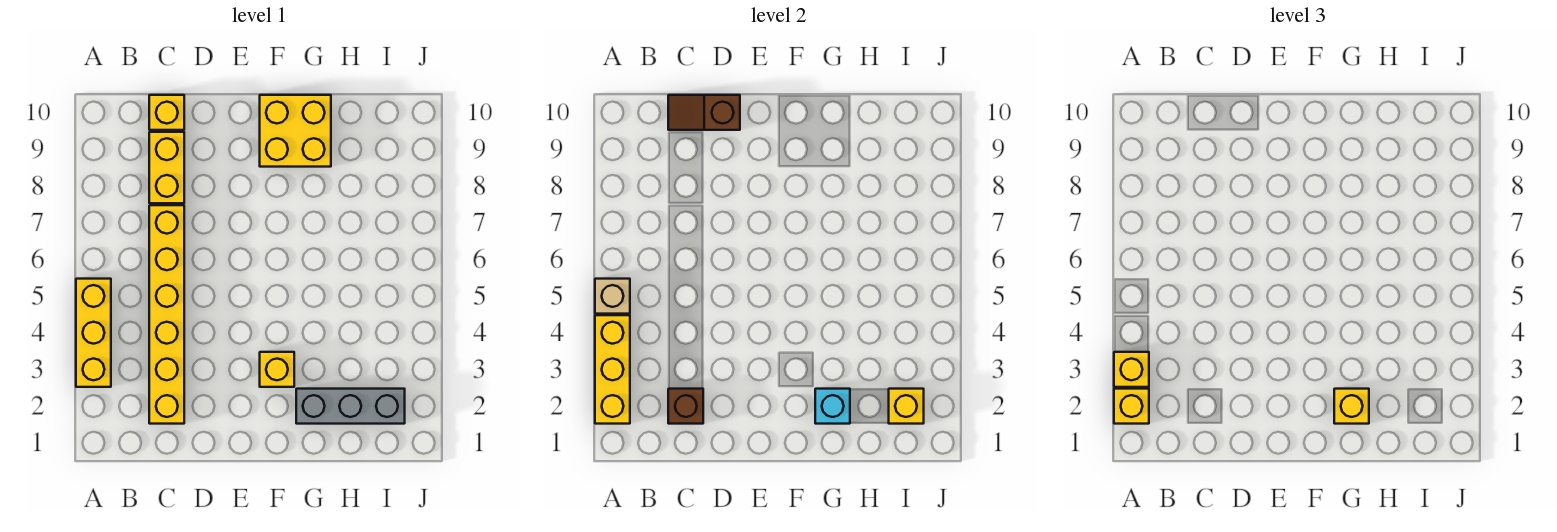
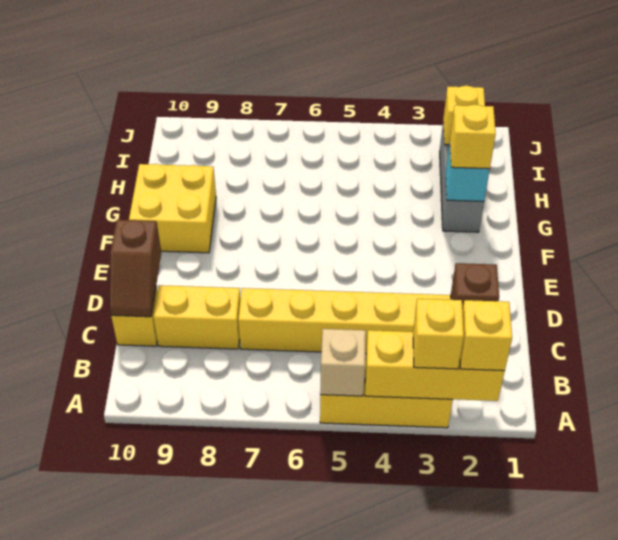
yellow 1x1 brick [260,352,294,387] -> none

